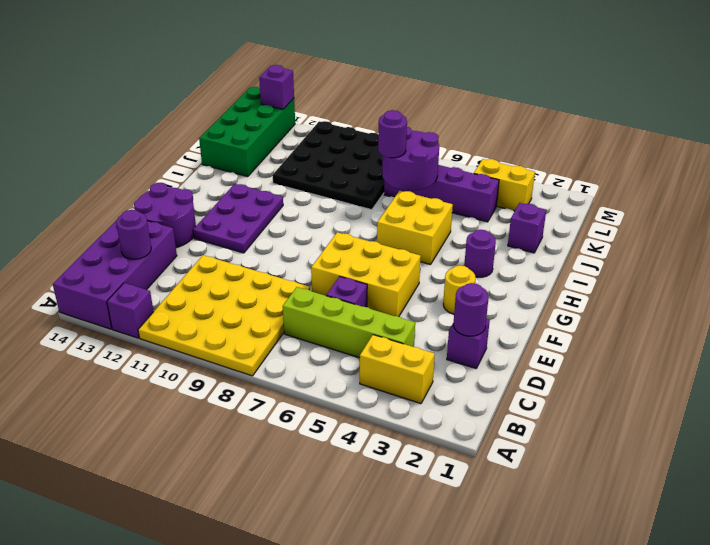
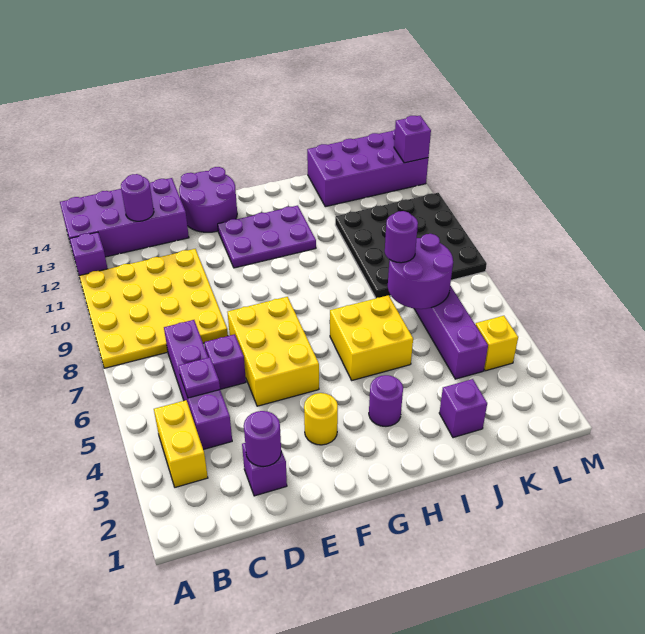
lime 1x4 brick [283,287,415,358] -> purple 1x4 brick [164,320,232,450]
none -> purple 1x1 plate [179,357,220,398]
green 2x4 brick [199,87,295,177] -> purple 2x4 brick [307,130,428,207]
yellow 1x2 brick [474,159,535,211] -> yellow 1x1 brick [476,316,518,371]

